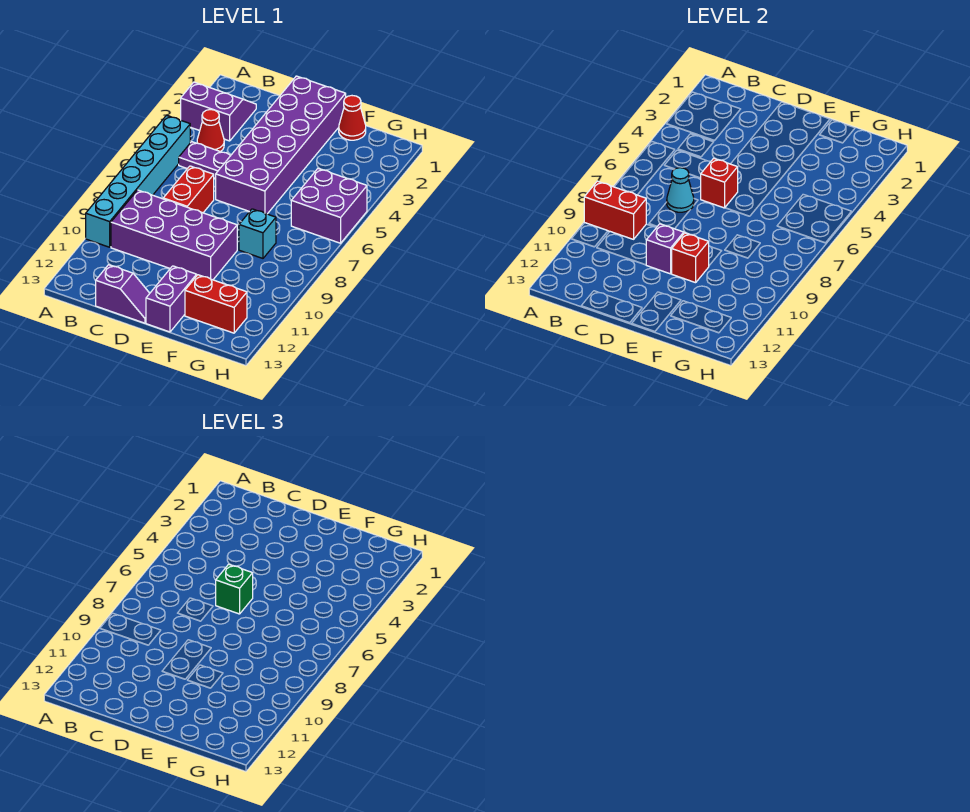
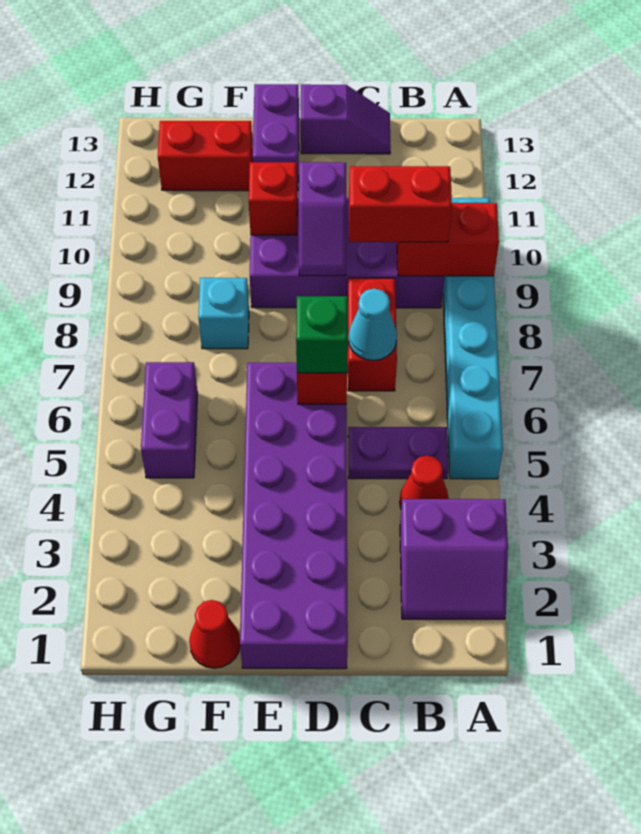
none -> red 1x2 brick [349,166,452,242]
purple 1x2 slope [96,265,150,323] -> purple 1x2 slope turned to [300,84,391,154]
purple 2x2 brick [291,169,367,243] -> purple 1x2 brick [141,362,198,478]

